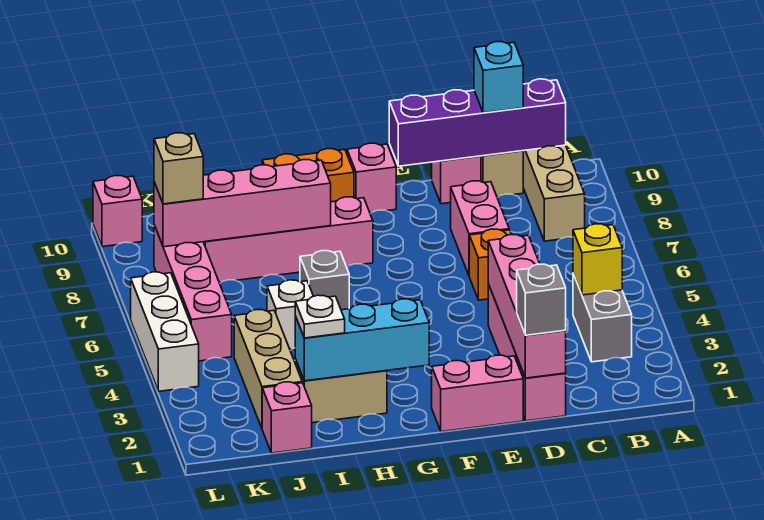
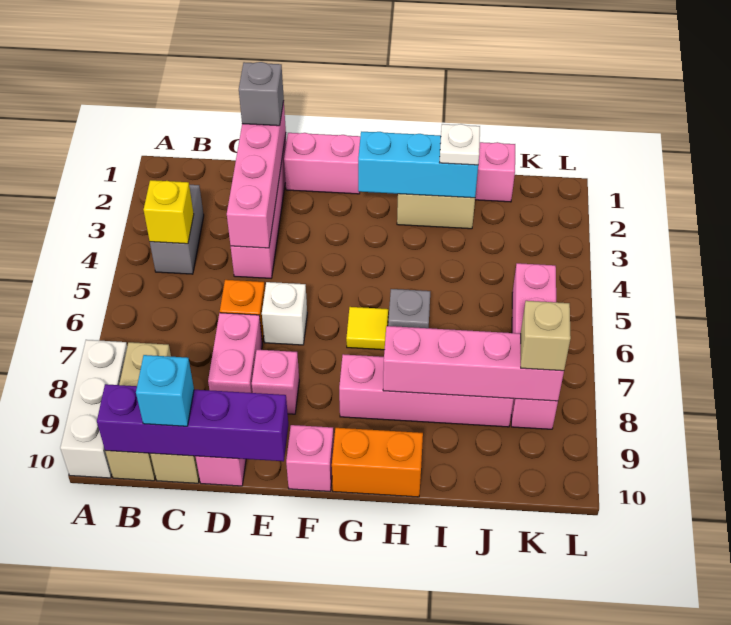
none -> yellow 1x1 tile [346,307,388,350]
white 1x1 brick [267,280,313,349] -> white 1x1 brick moved to [262,282,307,345]
tan 1x3 brick [234,310,302,428] -> none
white 1x3 brick [131,272,199,391] -> white 1x3 brick moved to [60,340,127,478]
pink 1x1 brick [93,176,142,247] -> pink 1x1 brick moved to [252,350,299,414]

